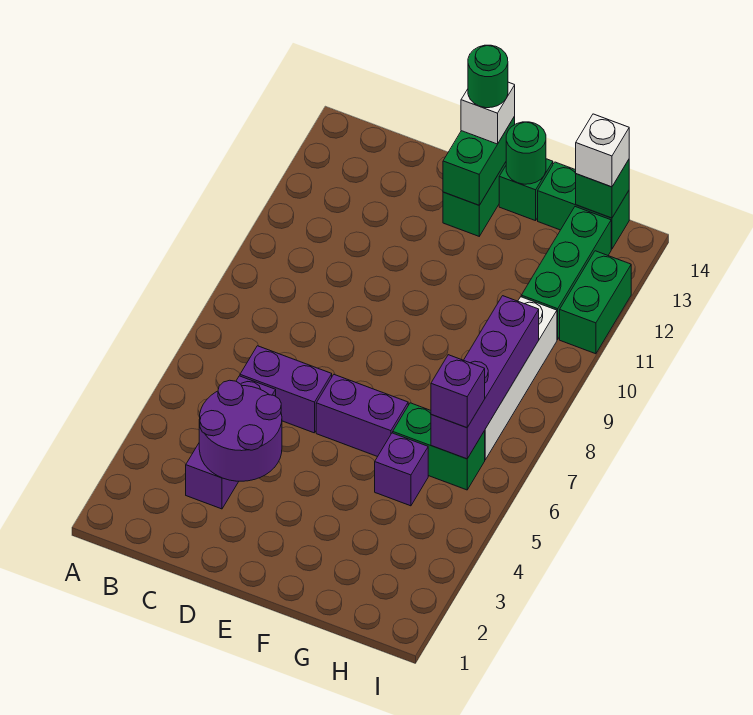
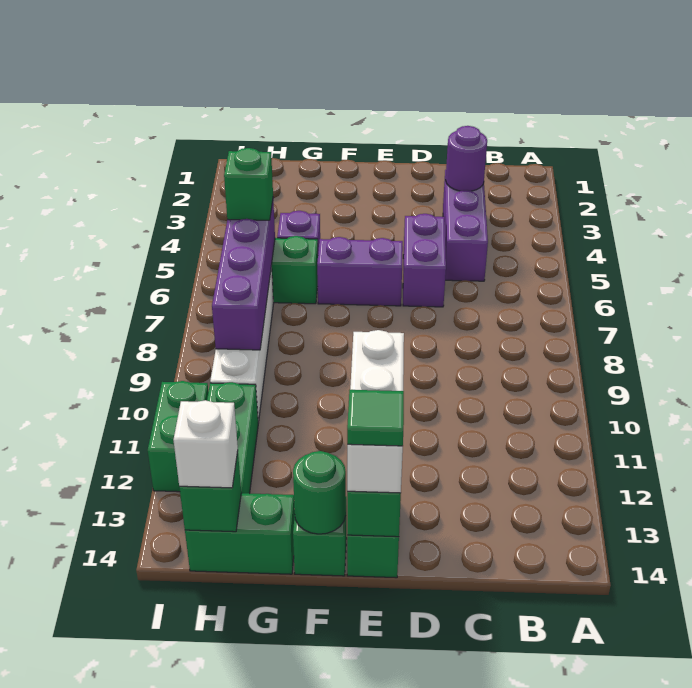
purple 2x2 round brick [199,380,282,481] -> purple 1x1 round brick [446,126,487,191]
purple 1x2 brick [240,346,332,433] -> purple 1x2 brick turned to [403,214,446,307]
white 1x1 brick [461,82,515,144] -> white 1x3 brick [347,330,404,493]
green 1x1 round brick [468,45,508,108] -> green 1x1 tile [347,390,404,446]
purple 1x1 brick [431,355,485,428] -> green 1x1 brick [224,148,273,220]

